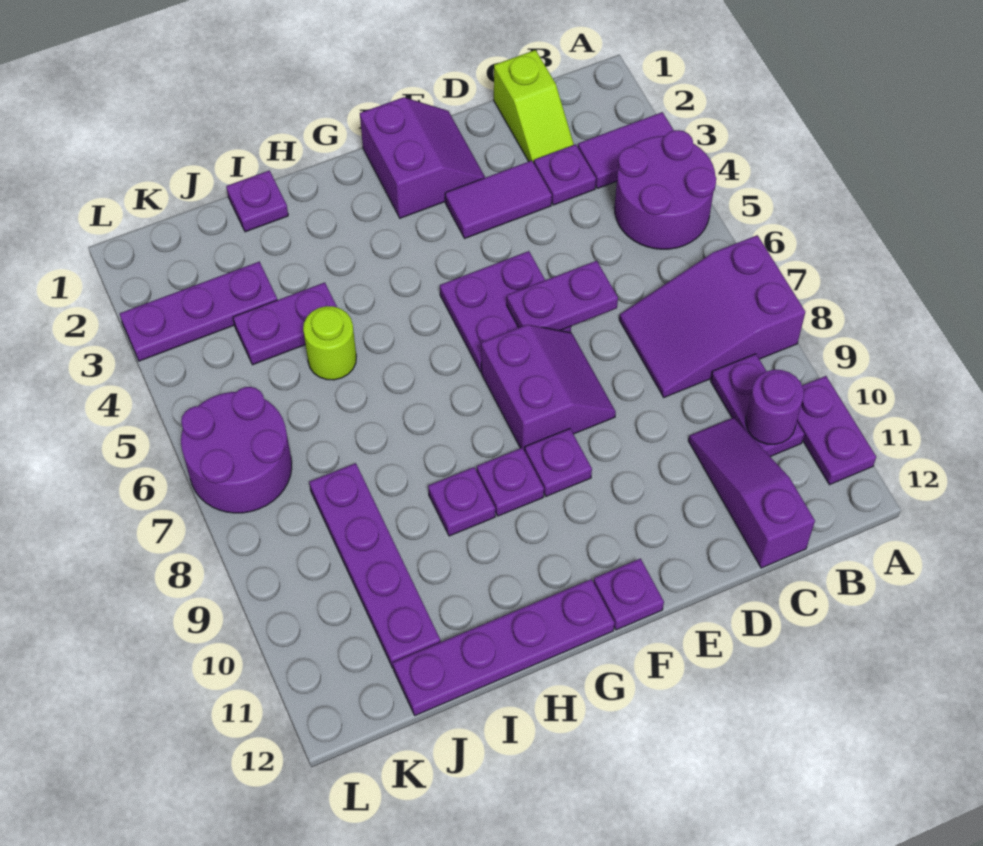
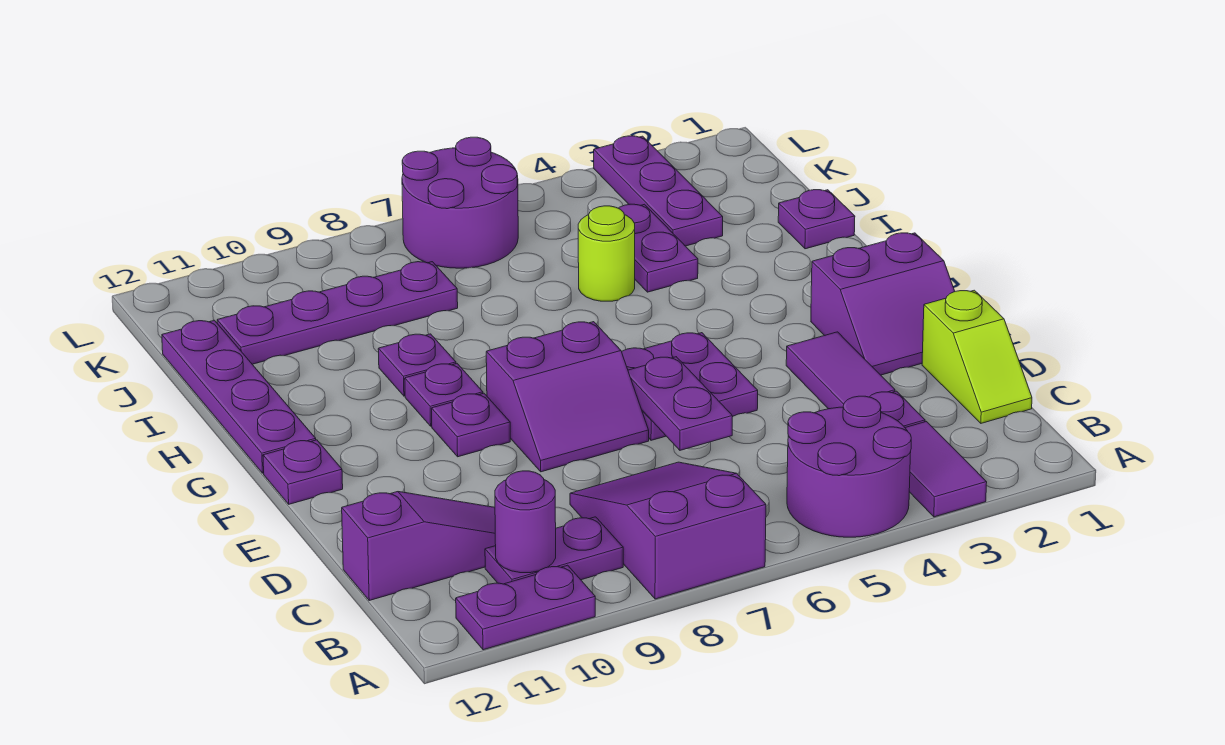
lime 1x2 slope [494,50,574,163] -> lime 1x2 slope turned to [922,290,1032,423]

